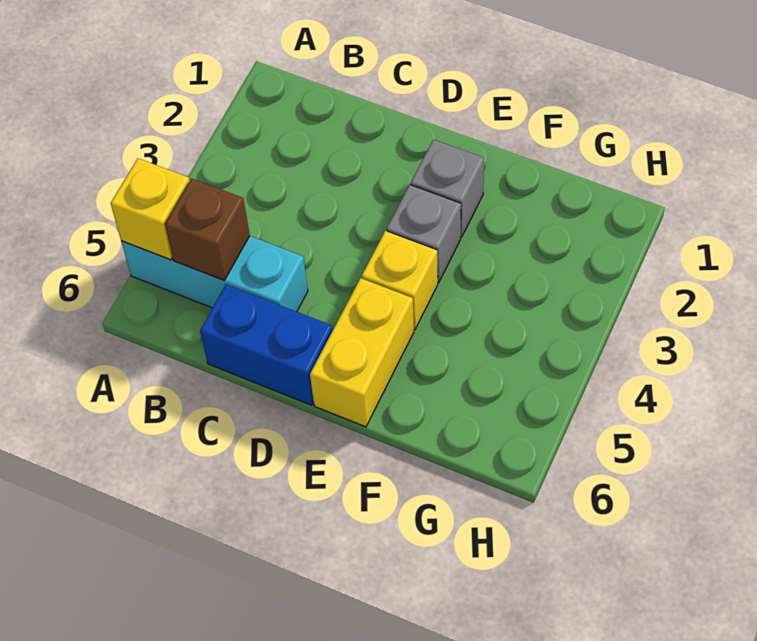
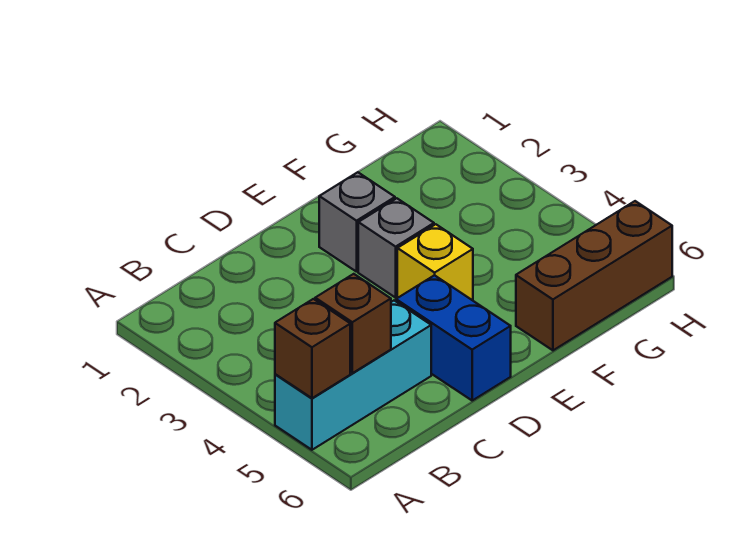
yellow 1x1 brick [111,158,190,260] -> brown 1x1 brick [275,299,350,398]
blue 1x2 brick [200,285,333,405] -> blue 1x2 brick turned to [396,275,511,400]
yellow 1x2 brick [310,278,414,427] -> none
none -> brown 1x3 brick [516,201,672,350]

